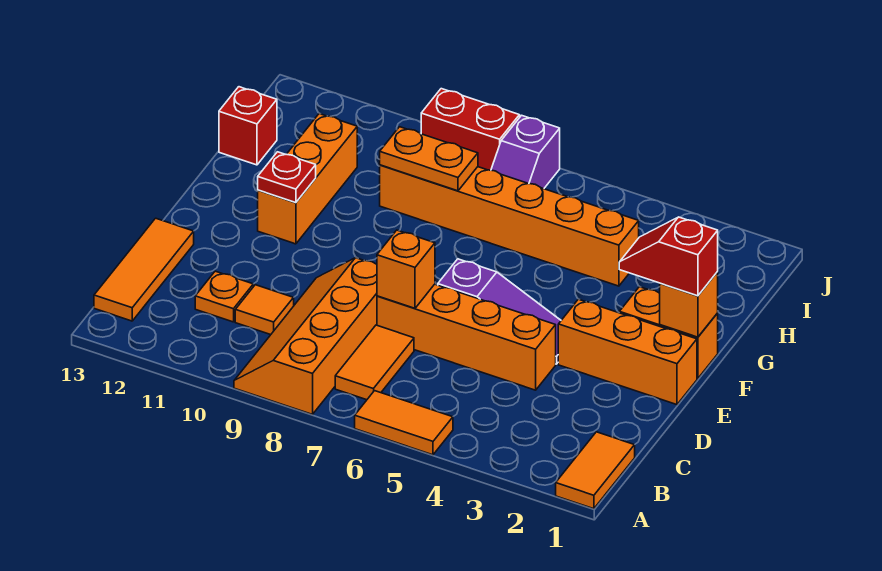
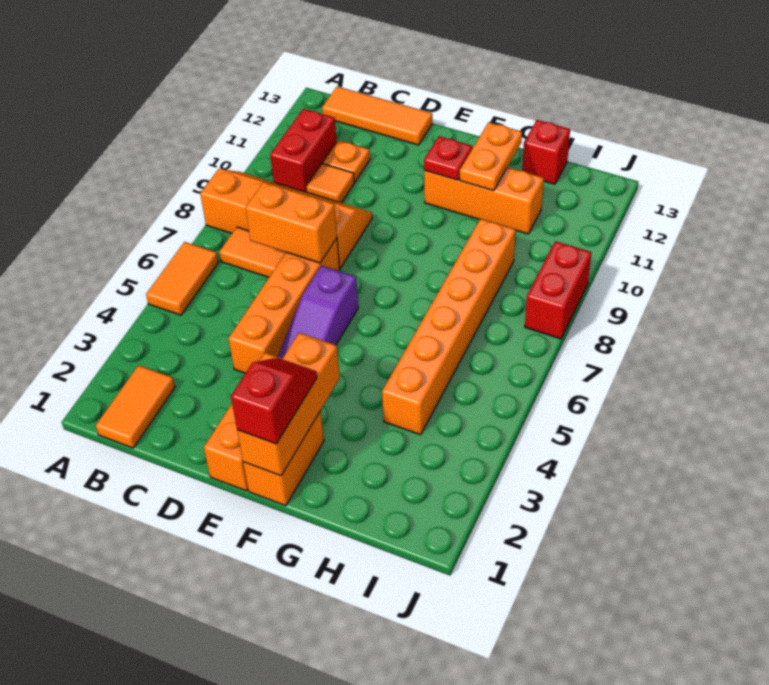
orange 1x2 tile [556,432,635,509] -> orange 1x2 tile turned to [96,365,175,448]
none -> red 1x2 brick [270,109,337,192]
orange 1x1 brick [377,230,435,308] -> orange 1x2 brick [245,182,337,263]
orange 1x1 brick [660,272,718,337] -> orange 1x3 brick [237,333,340,476]
orange 1x2 plate [380,127,478,191] -> orange 1x2 plate moved to [460,122,522,191]
purple 1x2 slope [491,115,560,189] -> none

